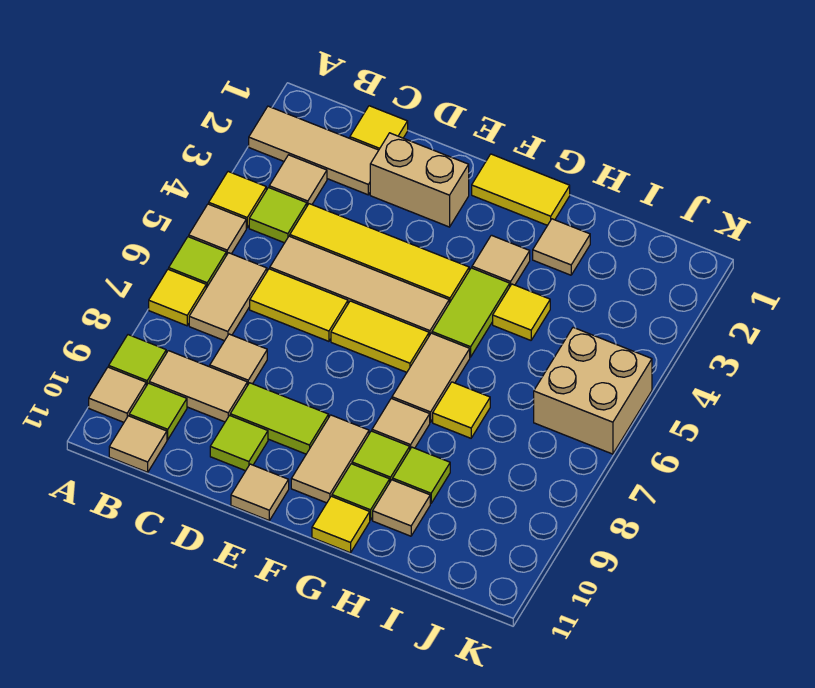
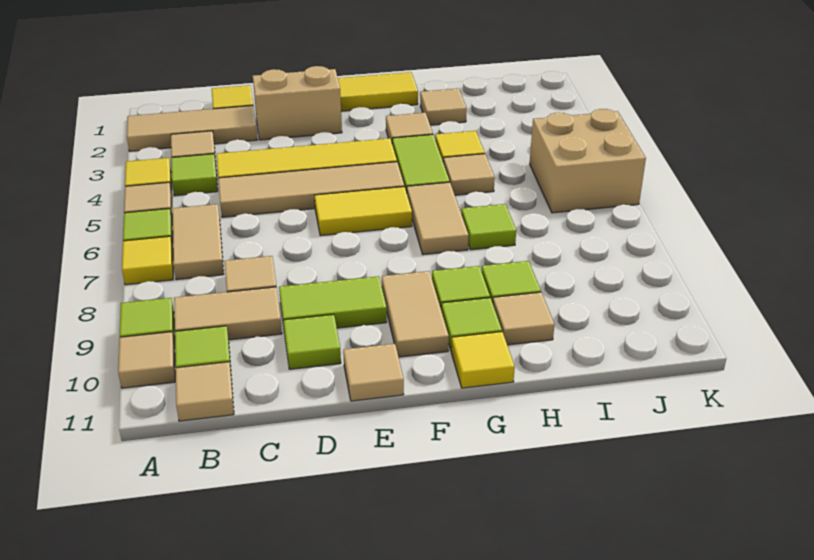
yellow 1x2 tile [250,269,348,341] -> none
tan 1x1 tile [372,398,430,449] -> tan 1x1 tile moved to [443,154,495,195]
yellow 1x1 tile [433,382,490,438] -> lime 1x1 tile [461,204,516,250]

